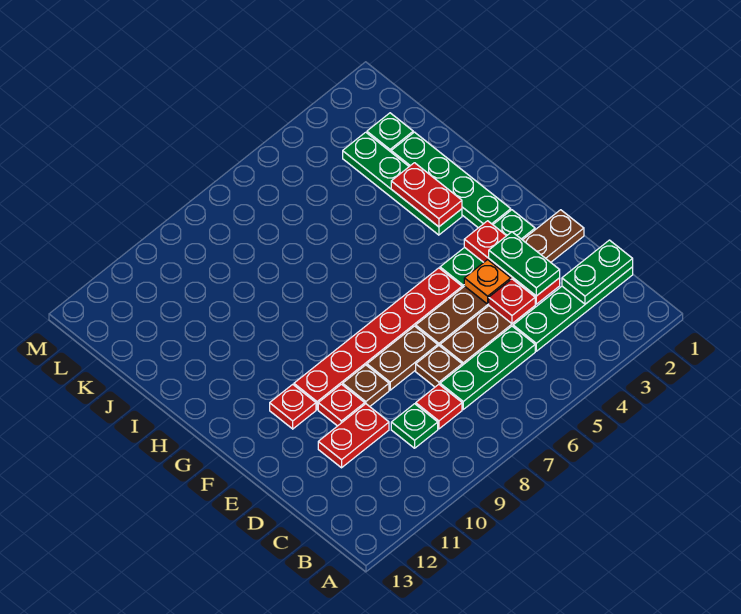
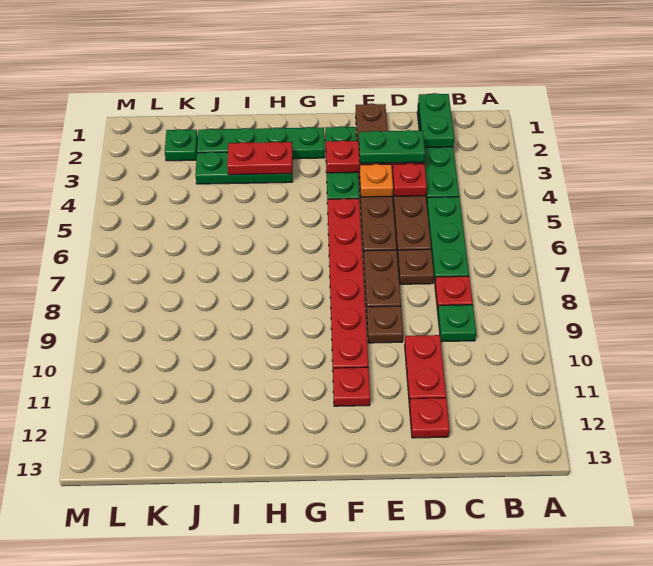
red 1x1 plate [318,384,365,426] -> red 1x1 plate moved to [409,398,450,438]
green 1x4 plate [343,132,462,235] -> green 1x3 plate [195,152,293,184]

